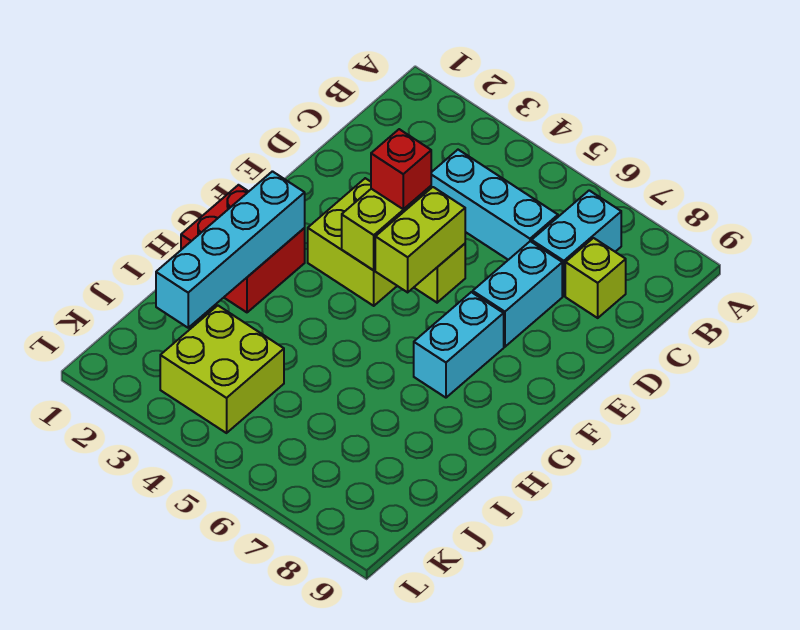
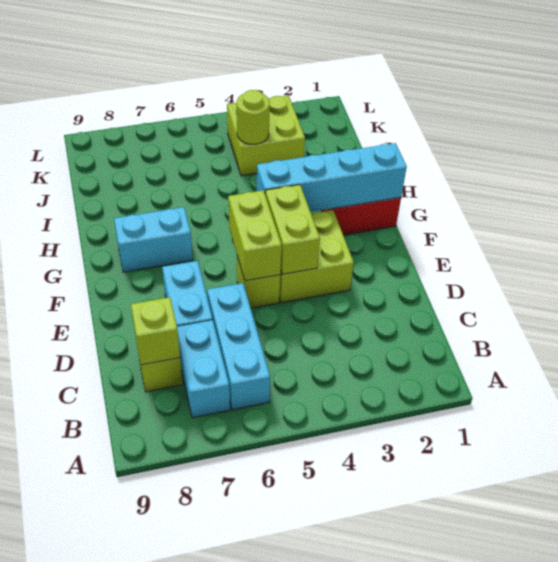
cyan 1x3 brick [431,150,558,260] -> cyan 1x3 brick turned to [207,283,270,410]
none -> lime 1x1 brick [131,297,180,365]
red 1x1 brick [371,129,431,209] -> none
cyan 1x2 brick [414,292,504,398] -> cyan 1x2 brick turned to [114,207,193,272]
cyan 1x4 brick [156,171,305,328] -> cyan 1x4 brick turned to [257,143,407,212]
none -> lime 1x1 round brick [237,90,270,144]

